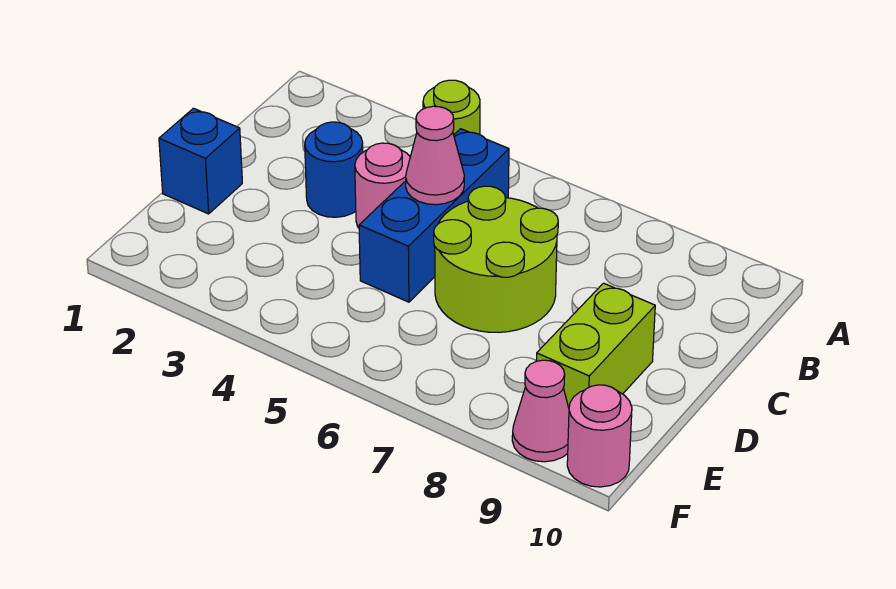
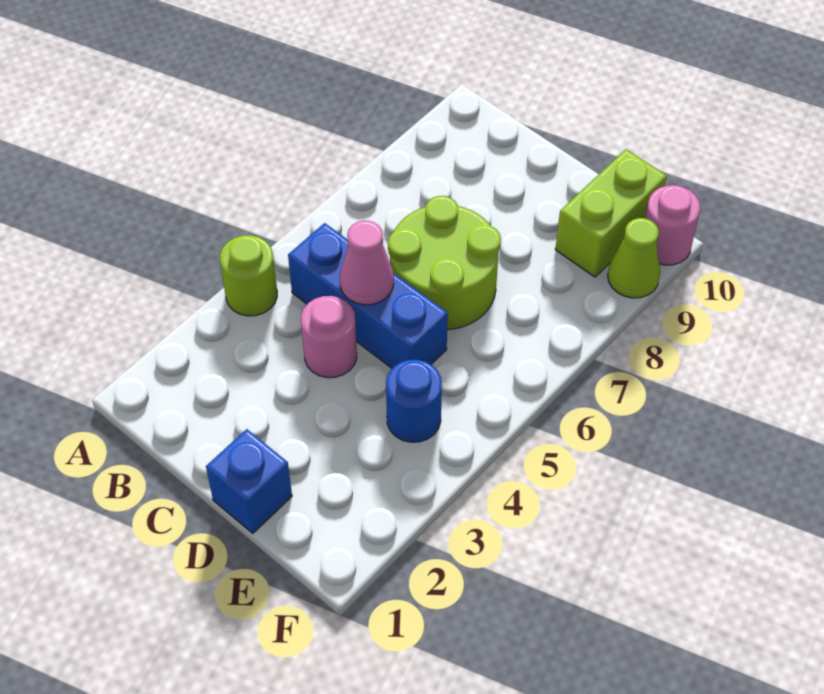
blue 1x1 round brick [305,122,363,217] -> blue 1x1 round brick moved to [386,360,442,442]
lime 1x2 brick [536,283,655,408] -> lime 1x2 brick turned to [555,149,667,277]
pink 1x1 cone [512,360,569,462] -> lime 1x1 cone [608,218,660,298]

